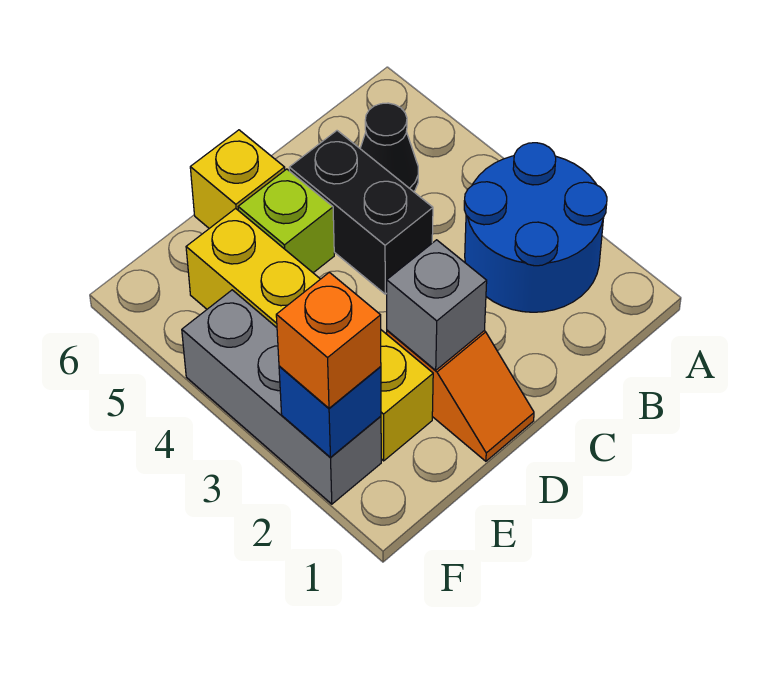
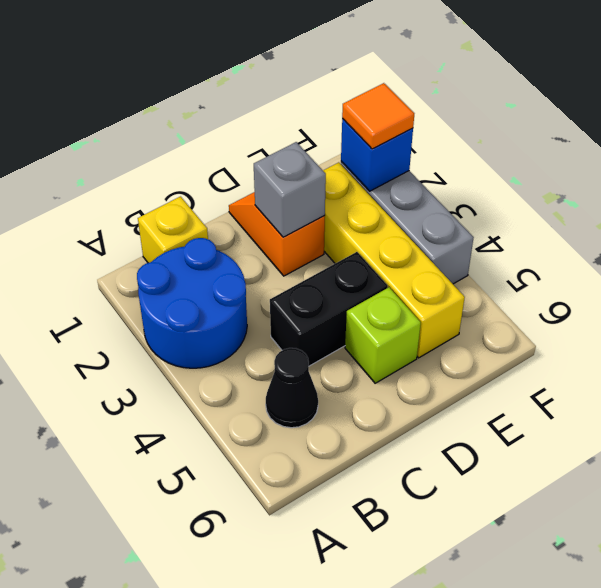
black 1x2 brick [289,131,433,294] -> black 1x2 brick turned to [270,252,388,366]
yellow 1x1 brick [190,130,285,228] -> yellow 1x1 brick moved to [138,197,208,263]
orange 1x1 brick [276,272,381,408] -> orange 1x1 tile [342,83,414,149]

